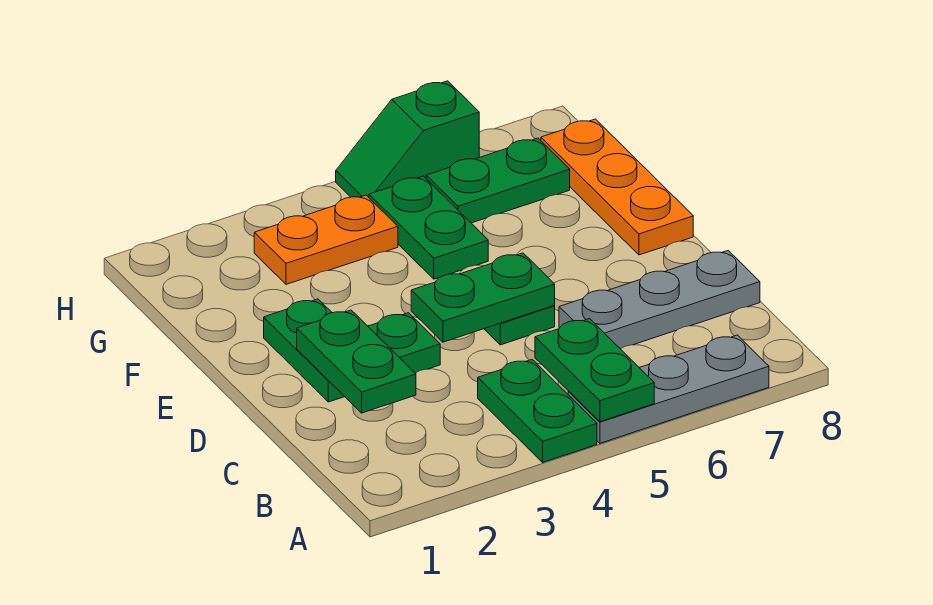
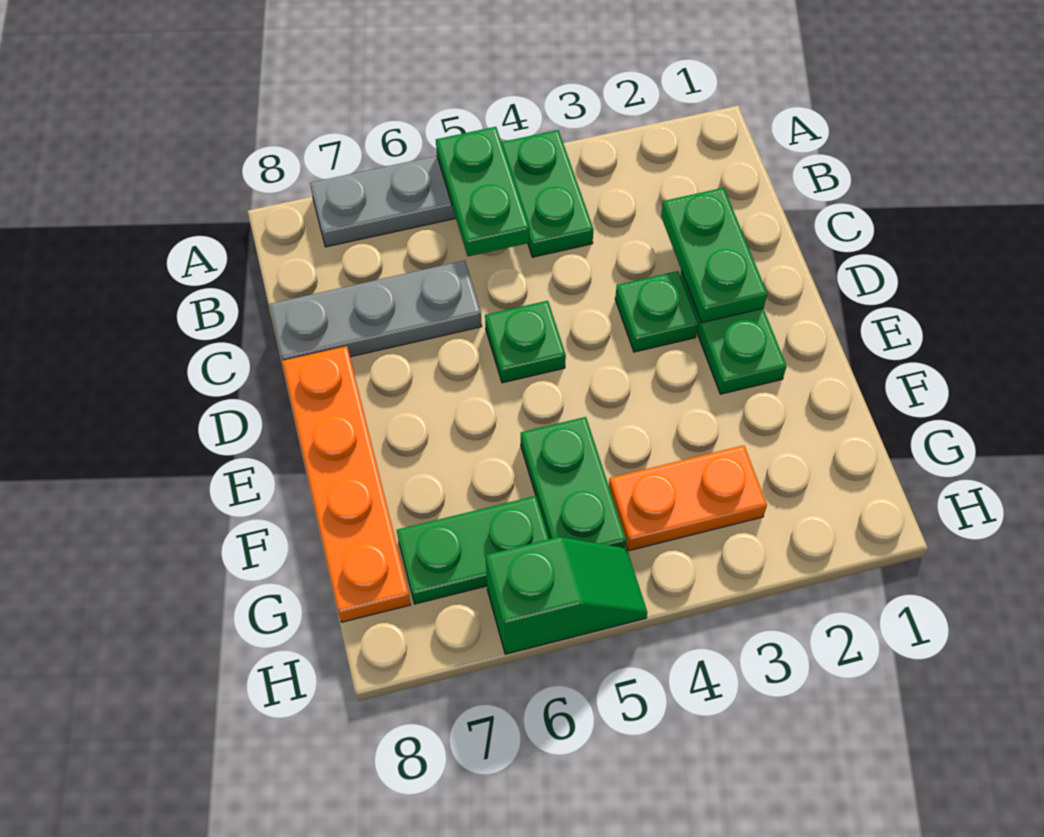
green 1x2 plate [411,253,555,342] -> none
orange 1x3 plate [541,119,693,255] -> orange 1x4 plate [282,346,411,622]

